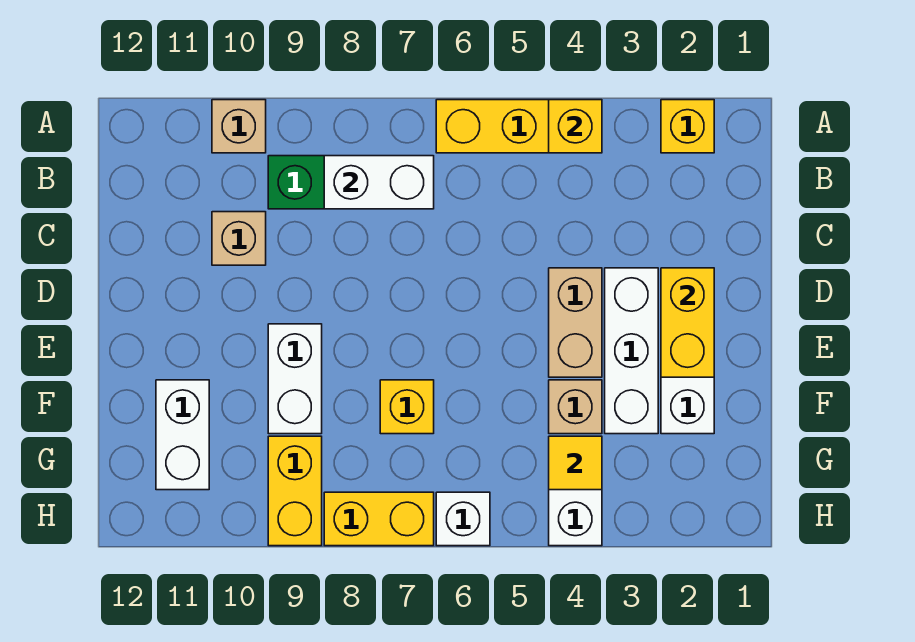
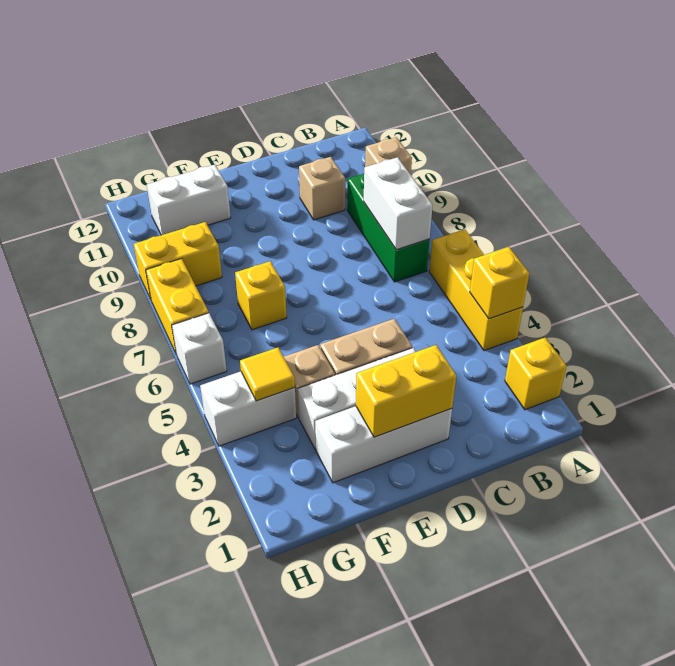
white 1x2 brick [268,324,322,434] -> none

